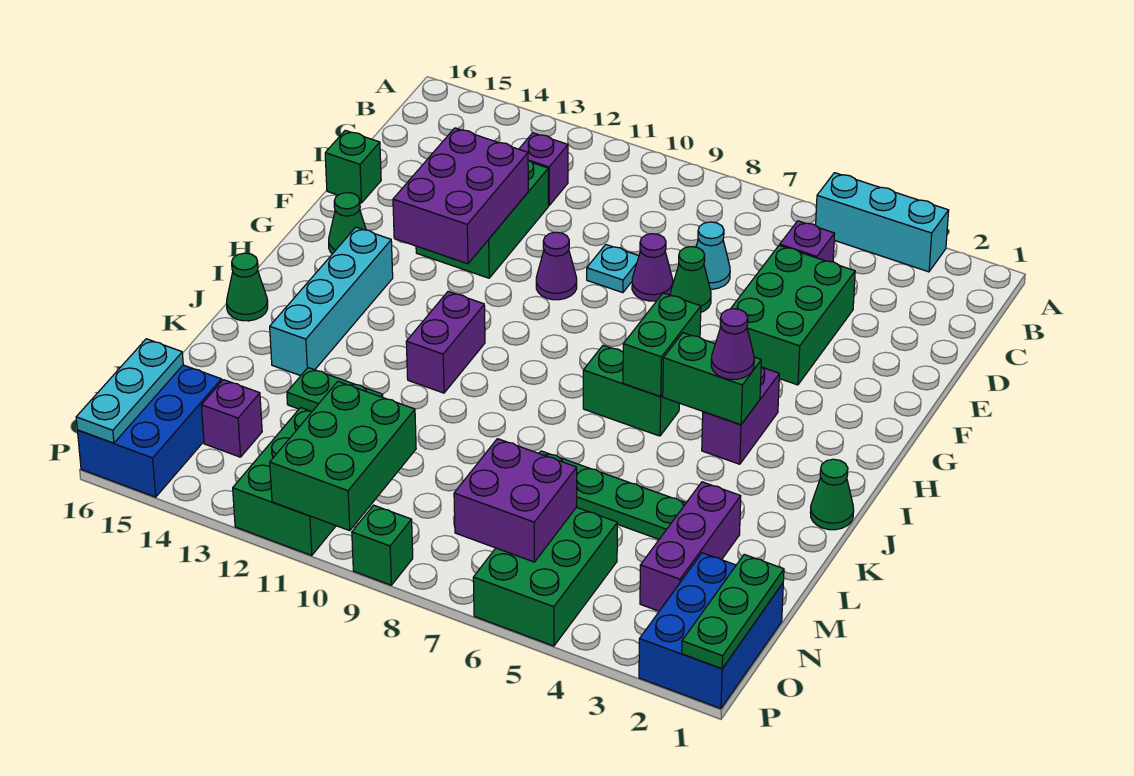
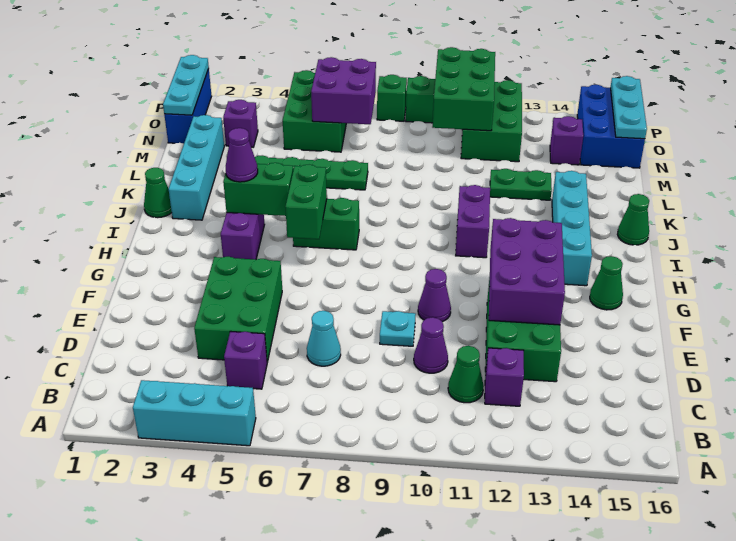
green 1x1 cone [670,247,711,312] -> green 1x1 cone moved to [448,346,484,403]
purple 1x1 cone [632,234,673,301] -> purple 1x1 cone moved to [414,317,448,373]
green 1x1 brick [325,130,381,203] -> green 1x1 brick moved to [377,75,407,121]
none -> cyan 1x4 brick [169,115,224,220]
purple 1x3 brick [640,482,741,611] -> purple 1x1 brick [223,100,258,147]
blue 2x3 brick [639,553,783,708] -> blue 1x3 brick [164,69,212,144]
green 1x3 plate [682,555,784,669] -> cyan 1x3 plate [163,55,209,115]

